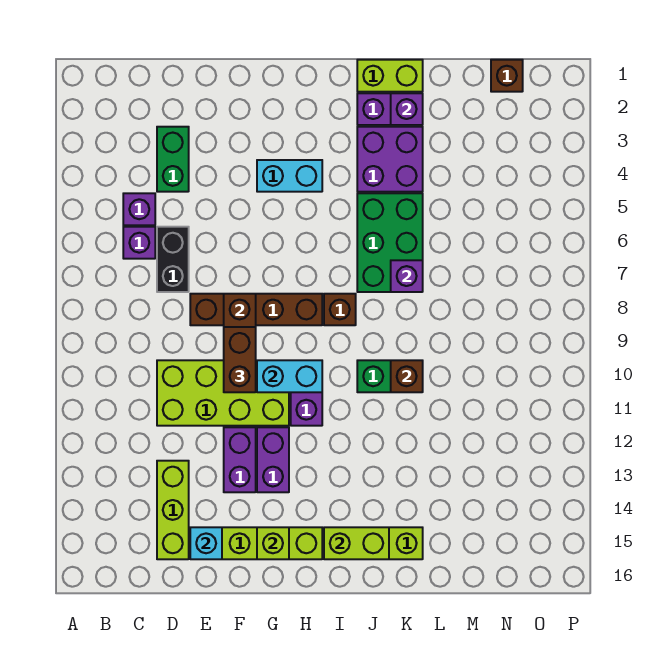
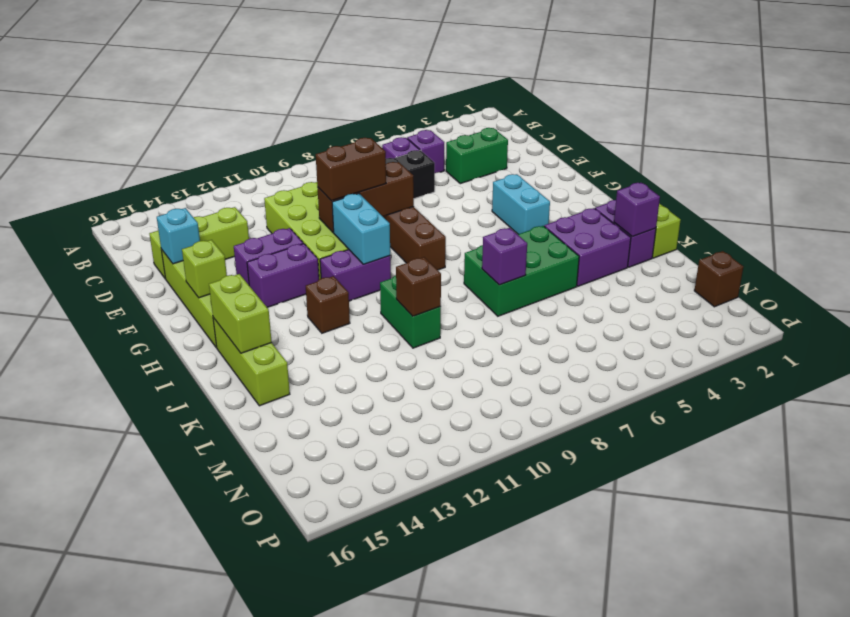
brown 1x1 brick [324,294,356,325] -> brown 1x1 brick moved to [306,276,350,333]

